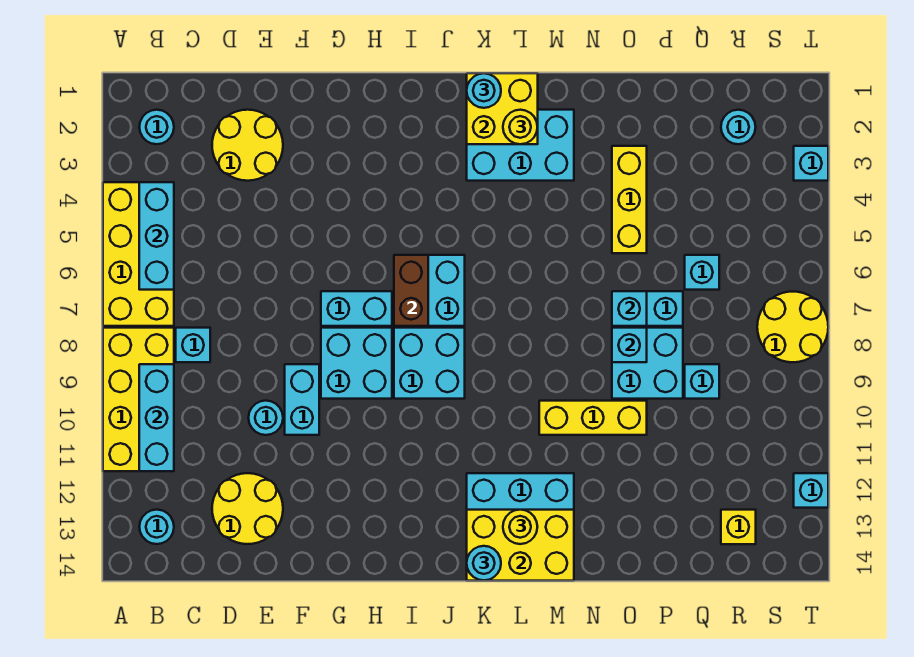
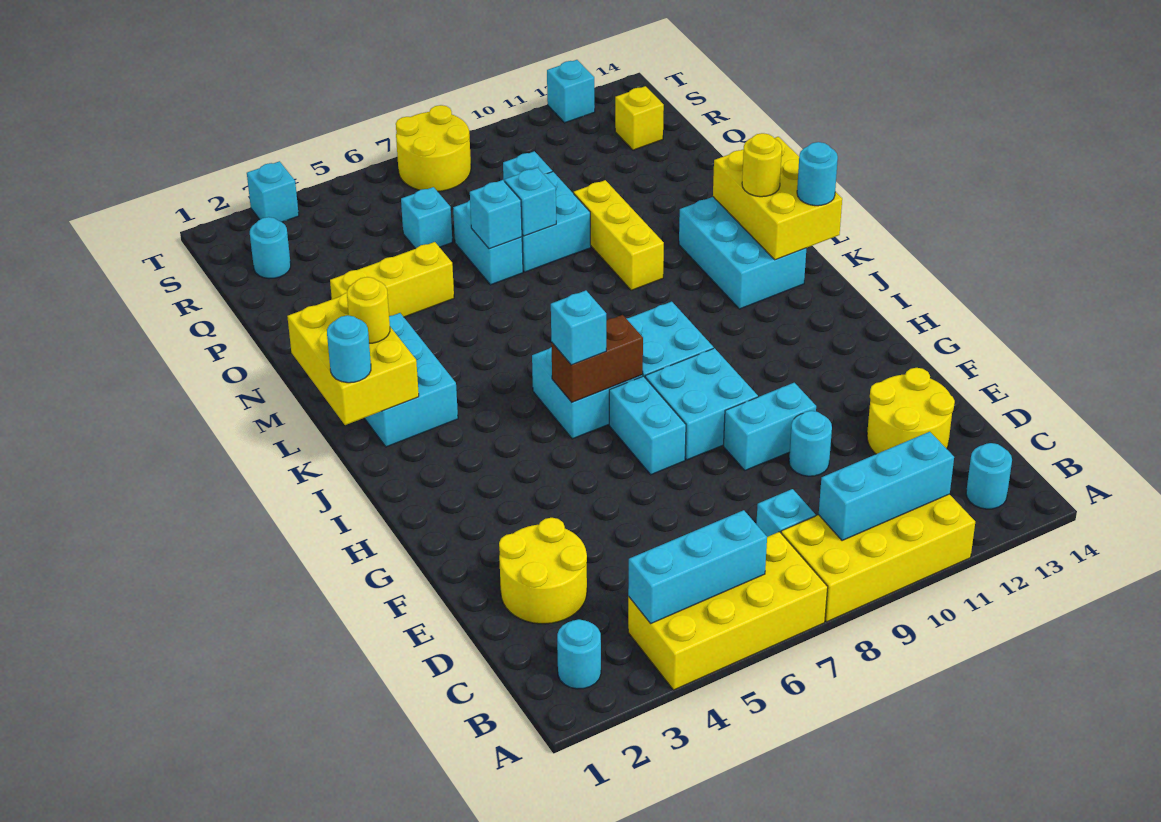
none -> cyan 1x1 brick [551,290,606,365]
yellow 2x2 brick [467,73,538,144] -> yellow 2x3 brick [287,293,419,425]

